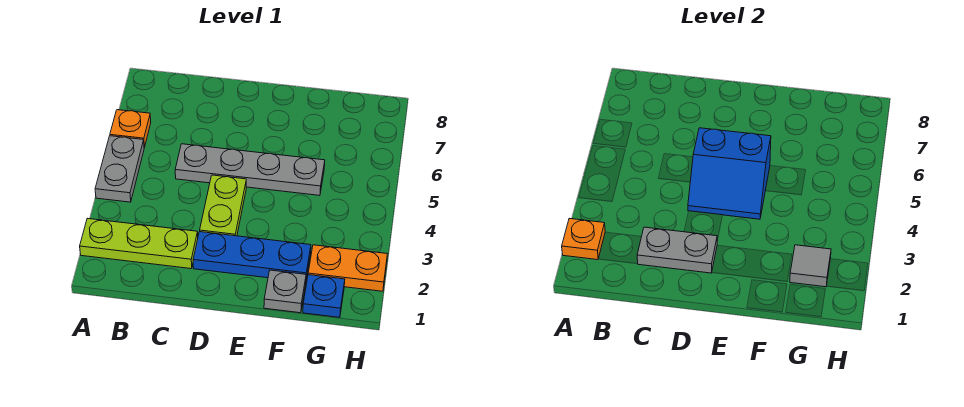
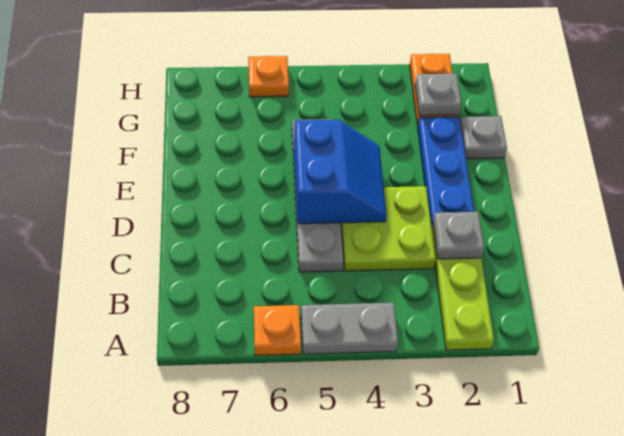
orange 1x1 plate [562,218,605,260] -> orange 1x1 plate moved to [248,56,289,97]
grey 1x2 plate [637,227,717,273] -> grey 1x1 plate [433,212,484,259]
lime 1x2 plate [200,175,246,236] -> lime 2x2 plate [341,186,435,271]
blue 1x1 plate [303,275,345,317] -> none
grey 1x1 tile [790,245,831,287] -> grey 1x1 plate [415,74,461,116]

